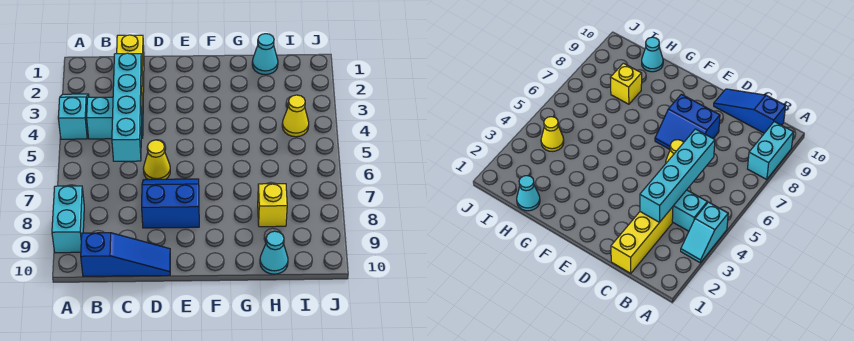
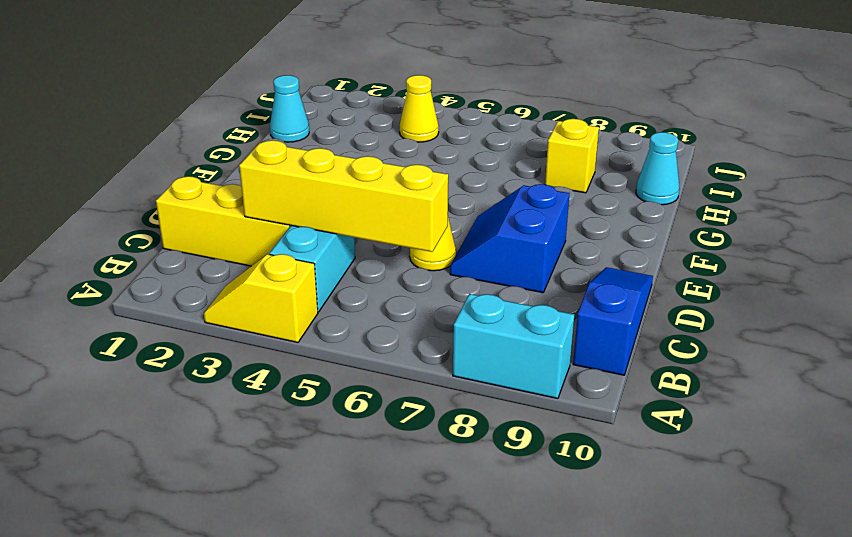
cyan 1x2 slope [58,94,89,139] -> yellow 1x2 slope [204,254,318,343]
cyan 1x4 brick [112,53,142,161] -> yellow 1x4 brick [239,140,448,252]

